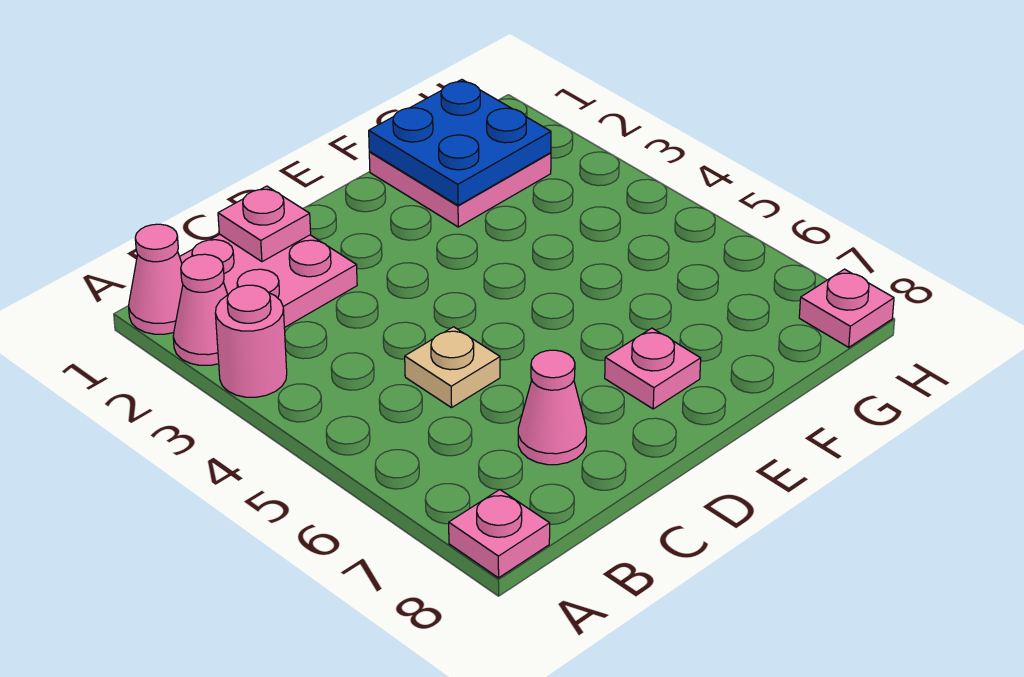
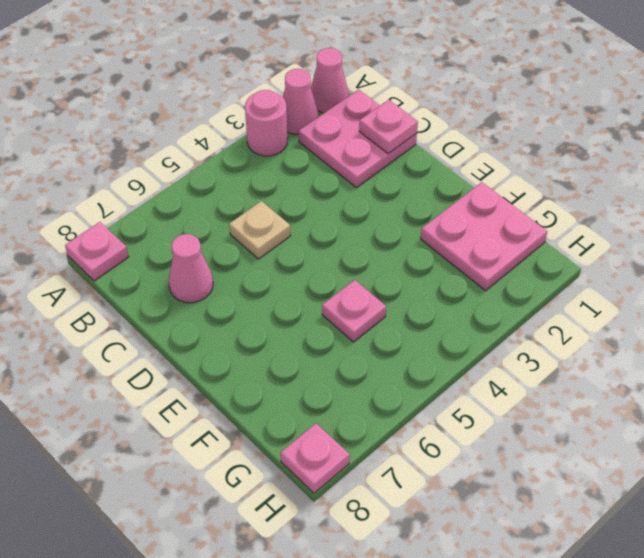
pink 1x1 plate [605,328,701,409] -> pink 1x1 plate moved to [322,280,386,342]
blue 2x2 plate [369,80,551,205] -> none

